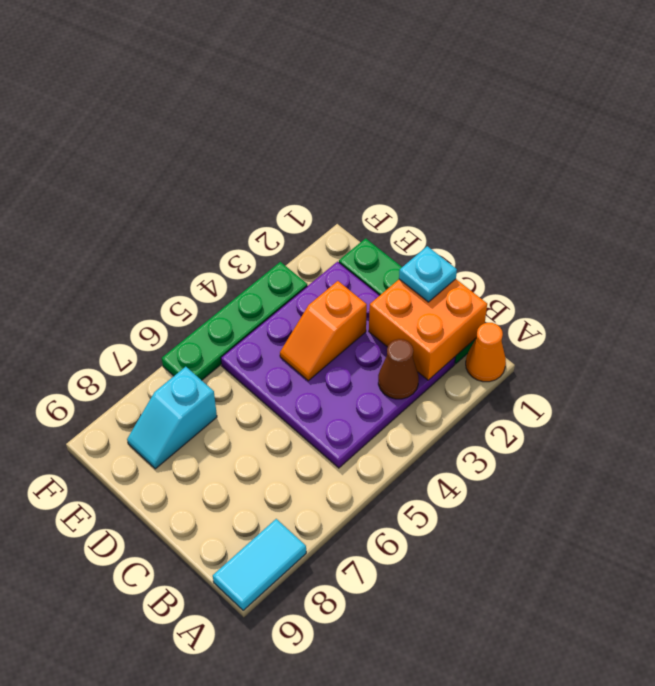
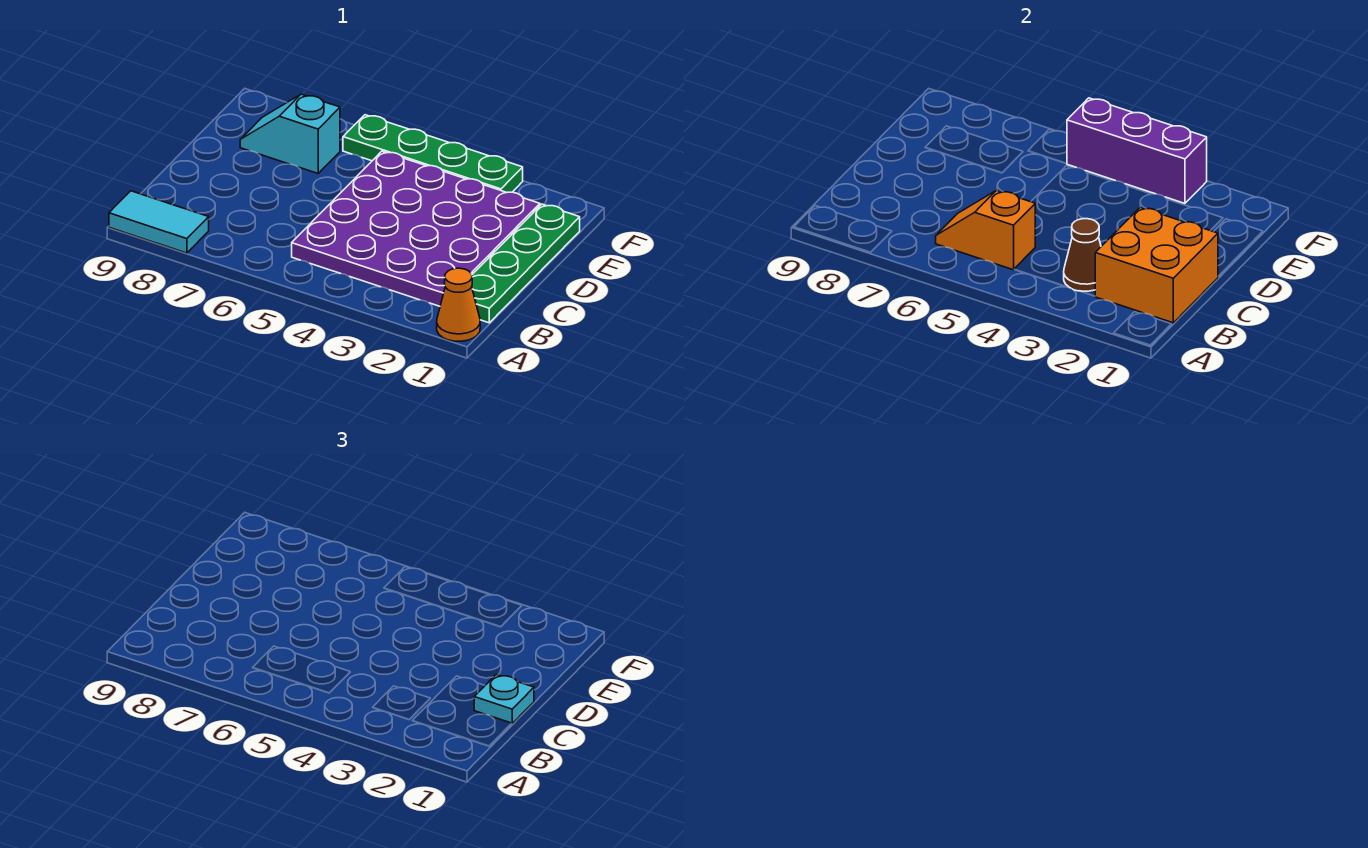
orange 1x2 slope [280,281,367,381] -> orange 1x2 slope moved to [936,190,1035,270]
none -> purple 1x3 brick [1067,98,1207,203]

